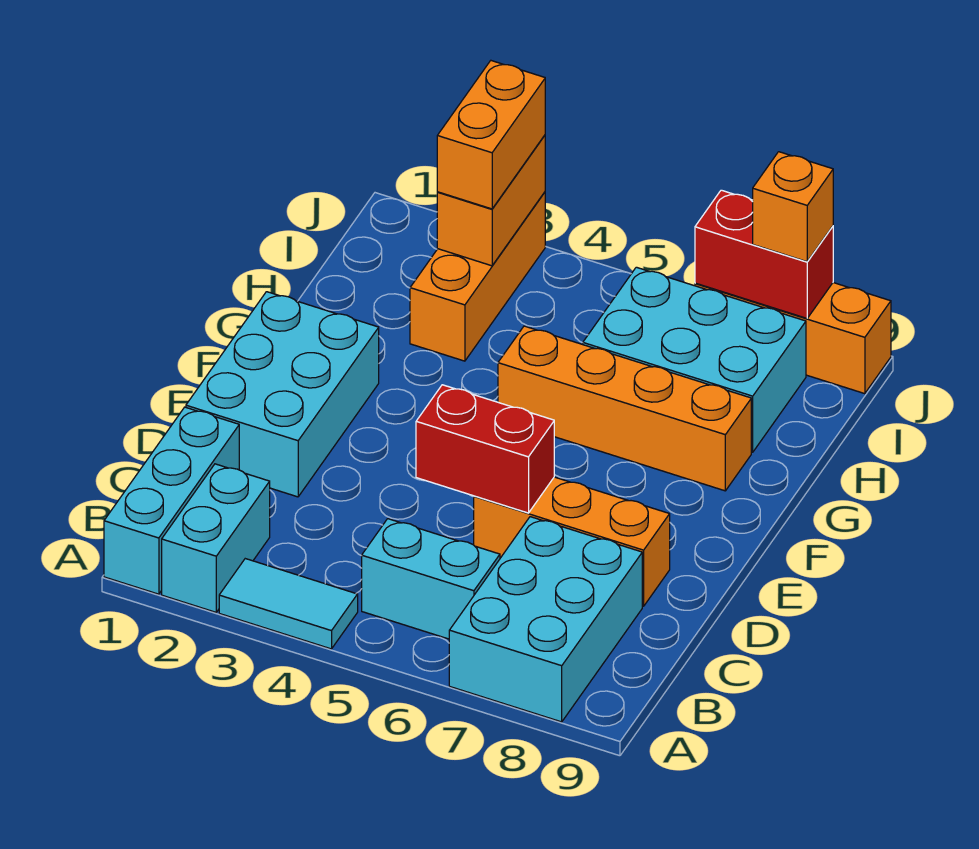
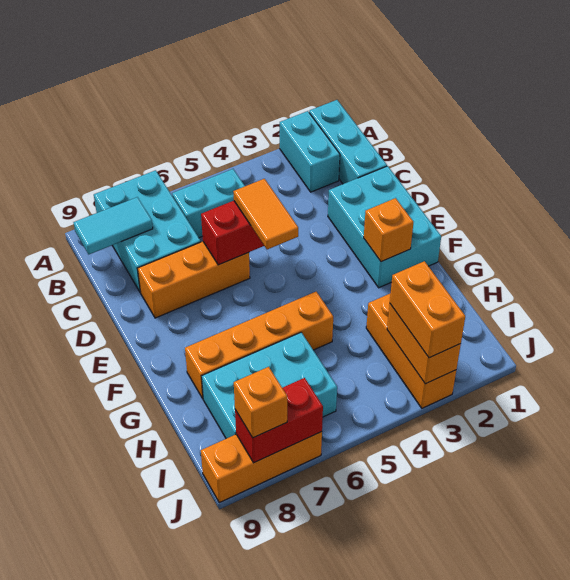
cyan 1x2 tile [219,559,358,649] -> cyan 1x2 tile moved to [73,197,153,254]
none -> orange 1x2 tile [233,179,298,249]
none -> orange 1x1 brick [364,198,413,262]

